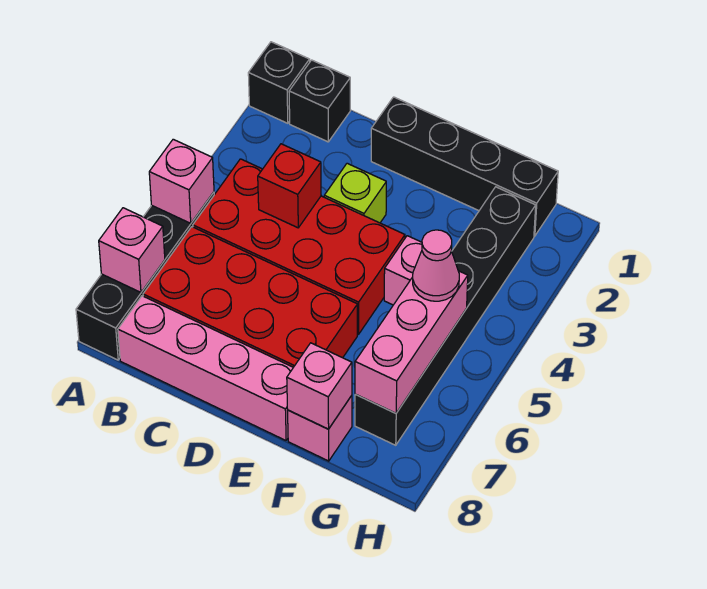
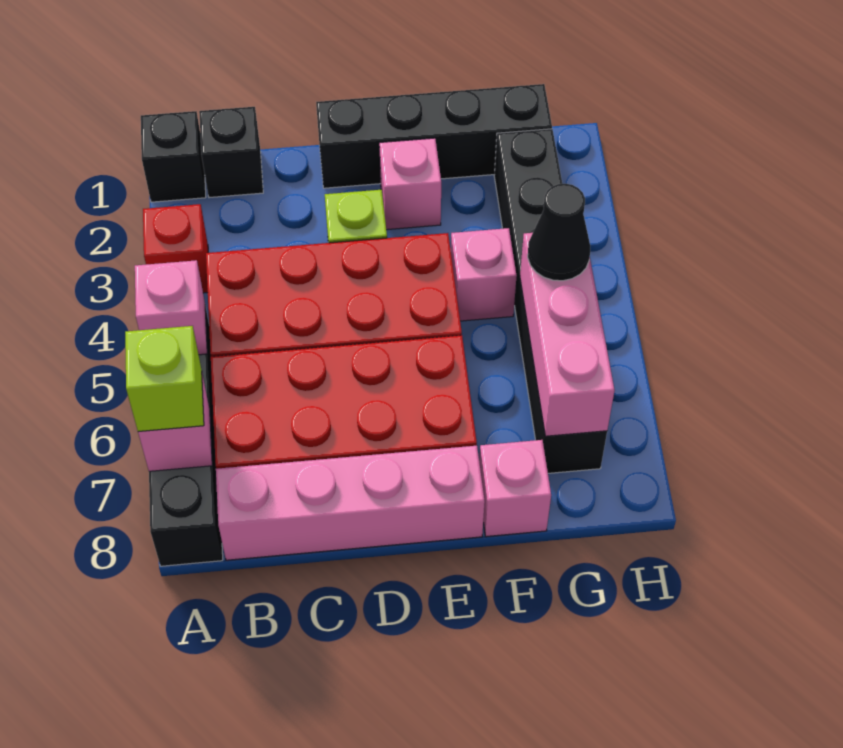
none -> lime 1x1 brick [125,326,204,432]
red 1x1 brick [258,144,321,228] -> red 1x1 brick moved to [143,204,208,293]
pink 1x1 brick [287,343,352,429] -> pink 1x1 brick moved to [379,138,441,230]
pink 1x1 cone [413,230,459,301] -> black 1x1 cone [528,183,590,281]

